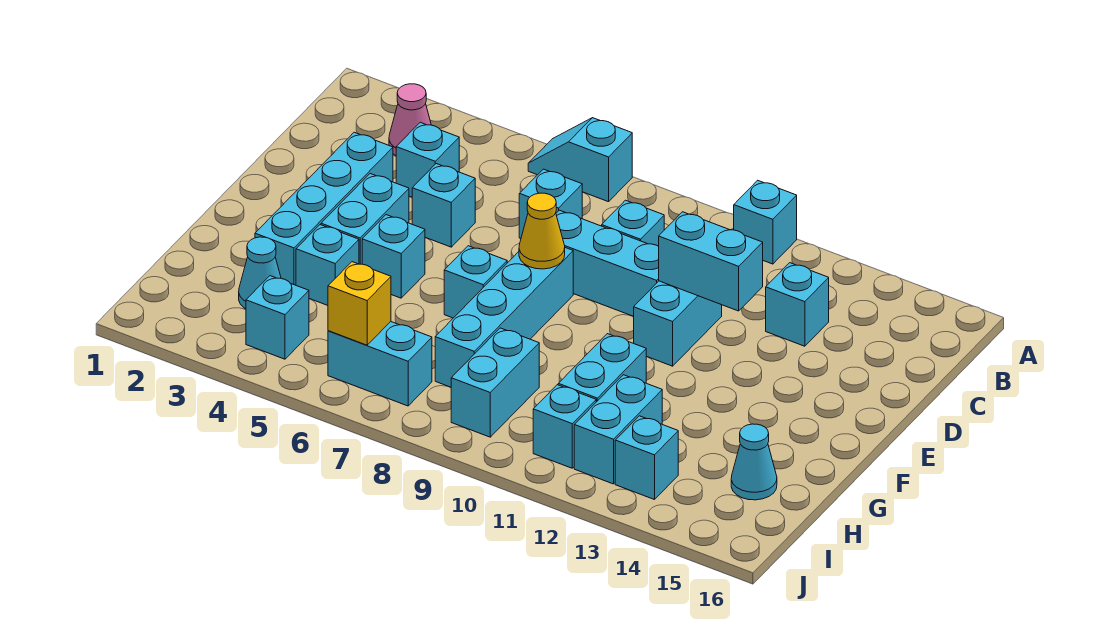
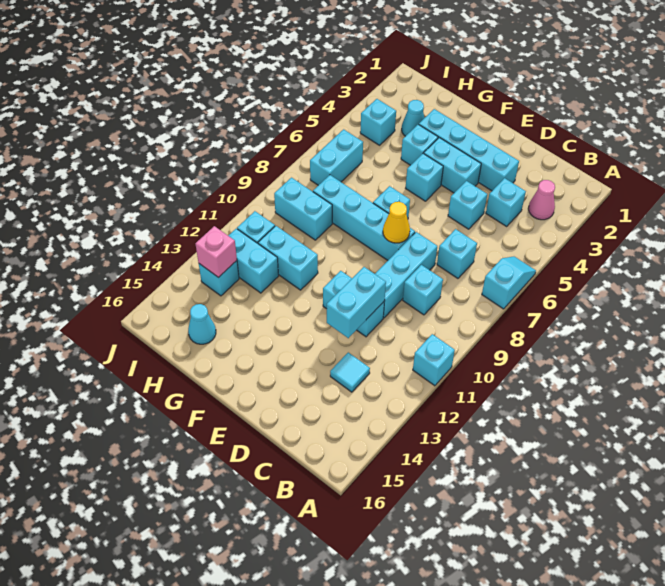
cyan 1x1 brick [766,263,829,346] -> cyan 1x1 tile [330,352,370,392]
yellow 1x1 brick [328,262,391,345] -> none
none -> pink 1x1 brick [196,226,237,277]

